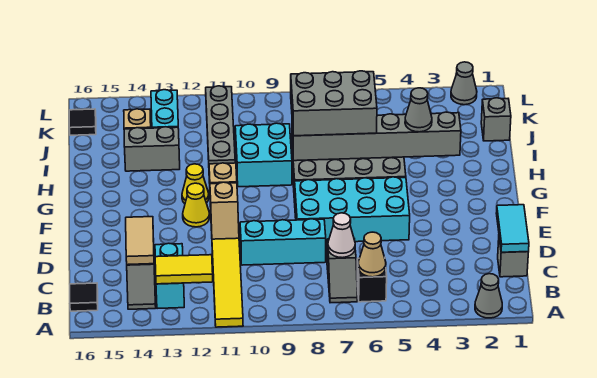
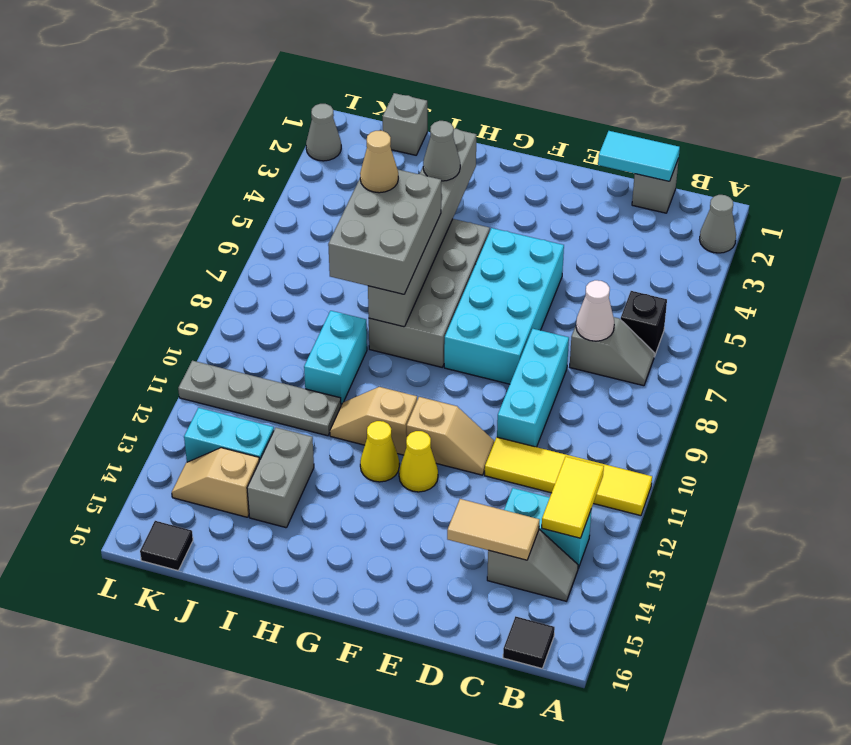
tan 1x1 cone [358,232,386,277] -> tan 1x1 cone moved to [360,131,398,193]
cyan 2x2 brick [235,123,292,187] -> cyan 1x2 brick [304,311,367,405]

